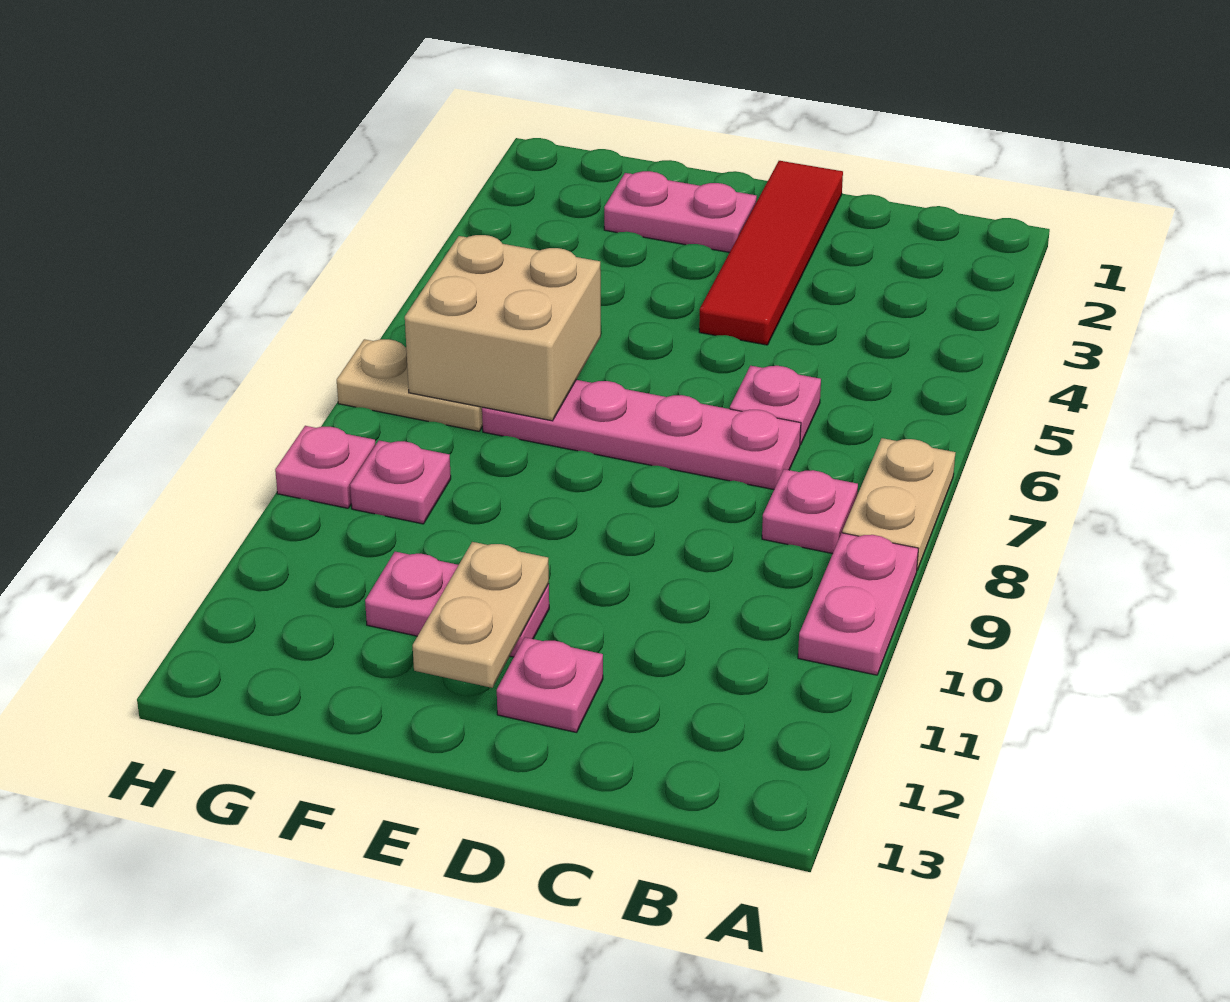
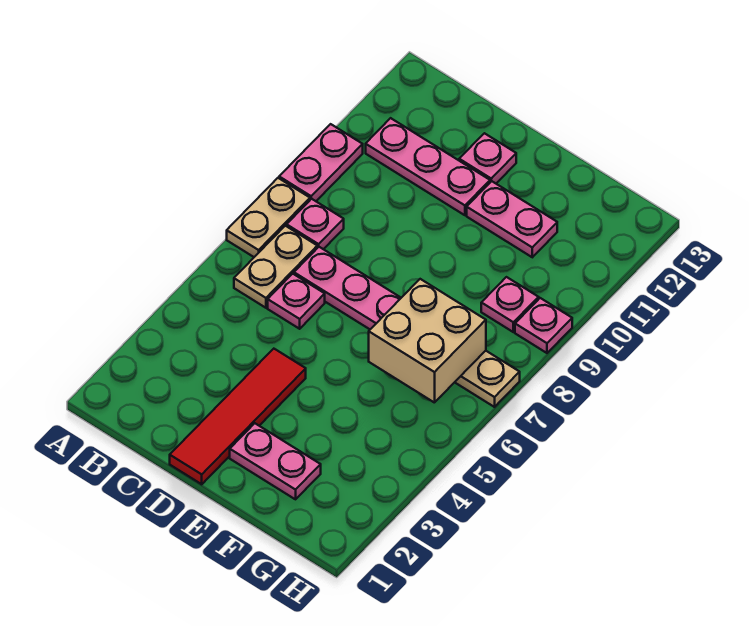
none -> pink 1x3 plate [366,118,490,215]
tan 1x2 plate [413,542,549,688] -> tan 1x2 plate moved to [234,226,317,308]

